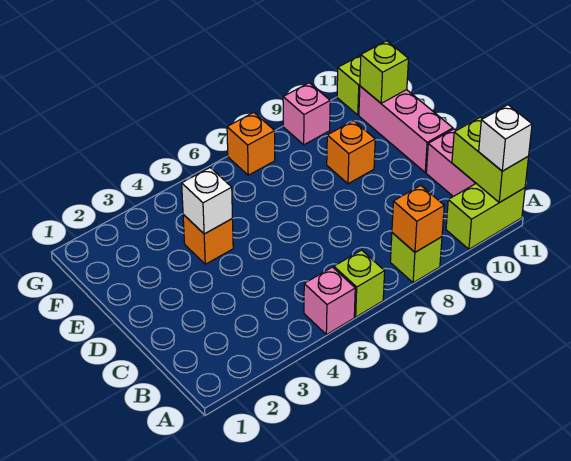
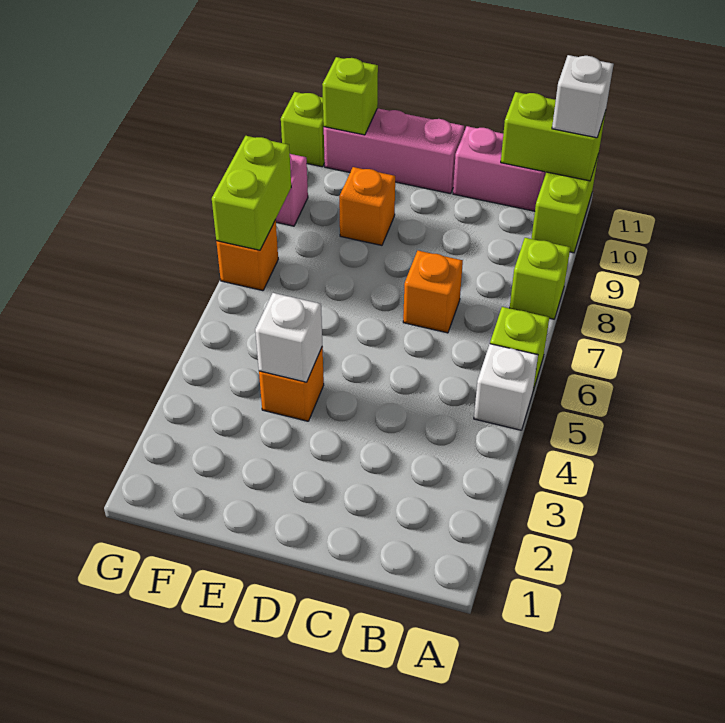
pink 1x1 brick [304,267,355,335] -> white 1x1 brick [474,344,538,430]
orange 1x1 brick [392,185,444,252] -> orange 1x1 brick moved to [403,251,463,333]
none -> lime 1x2 brick [212,136,291,250]

